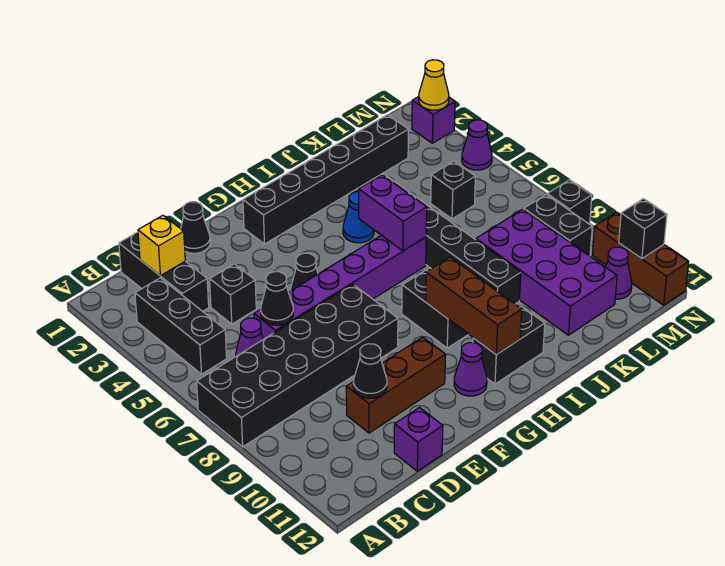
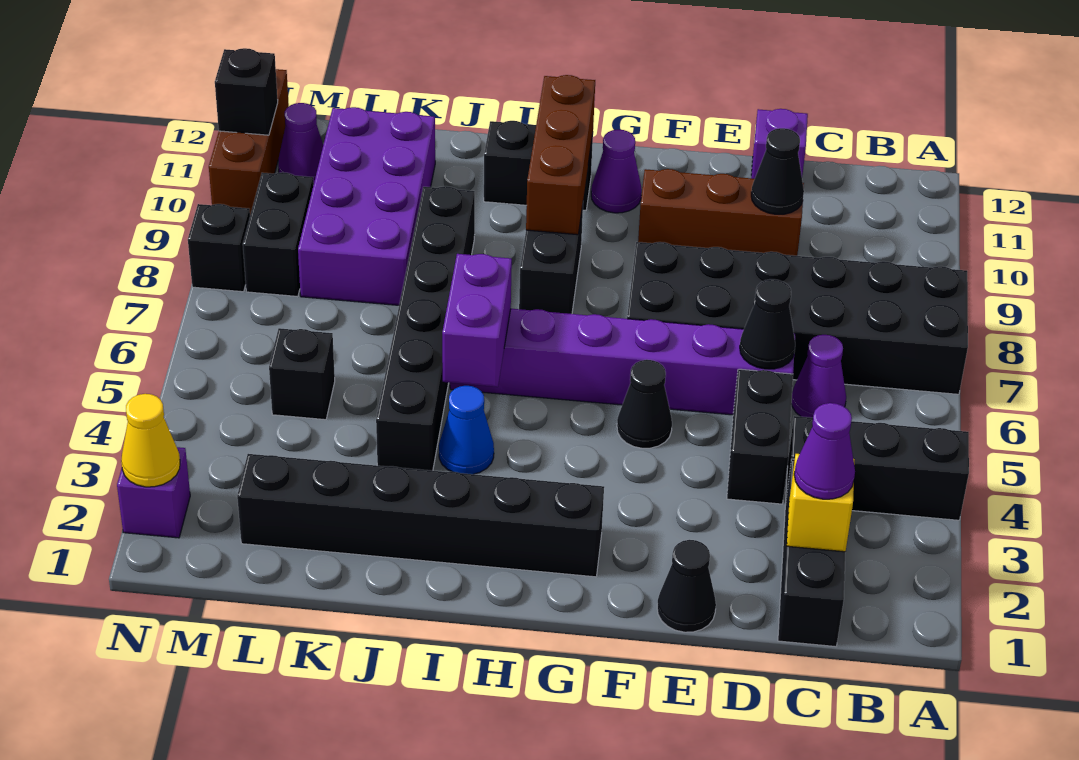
black 1x3 brick [135,278,227,374] -> black 1x3 brick turned to [786,416,969,520]
black 1x1 brick [210,264,256,324] -> black 1x2 brick [727,369,793,504]
purple 1x1 cone [462,120,492,170] -> purple 1x1 cone moved to [794,403,855,499]

